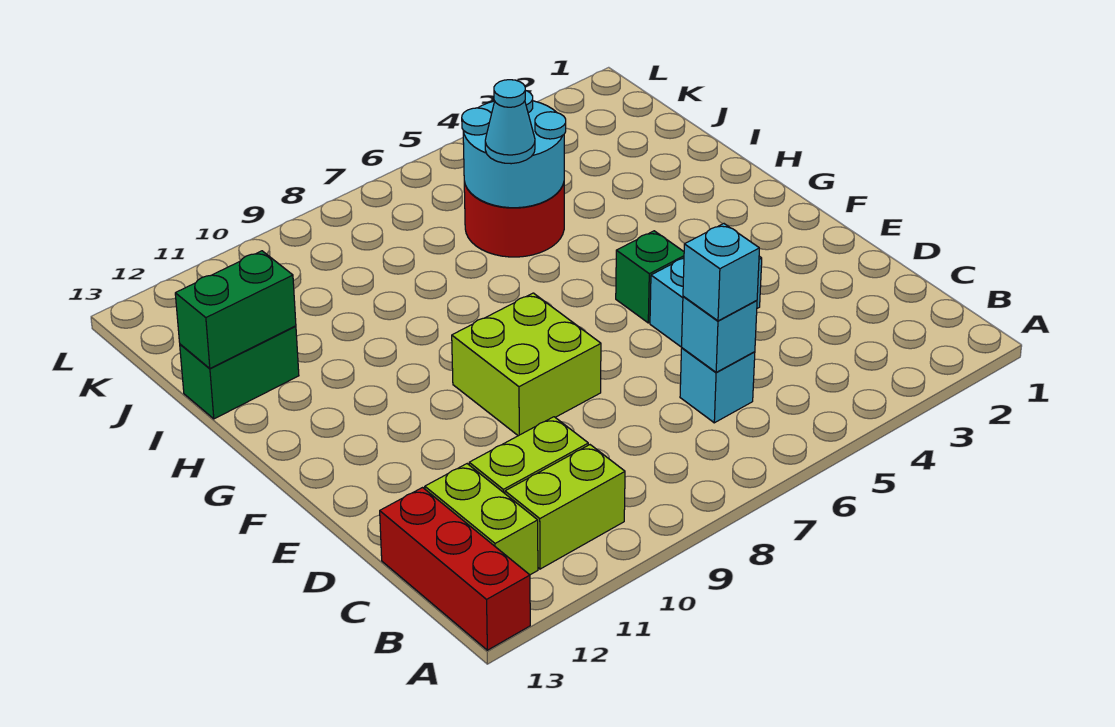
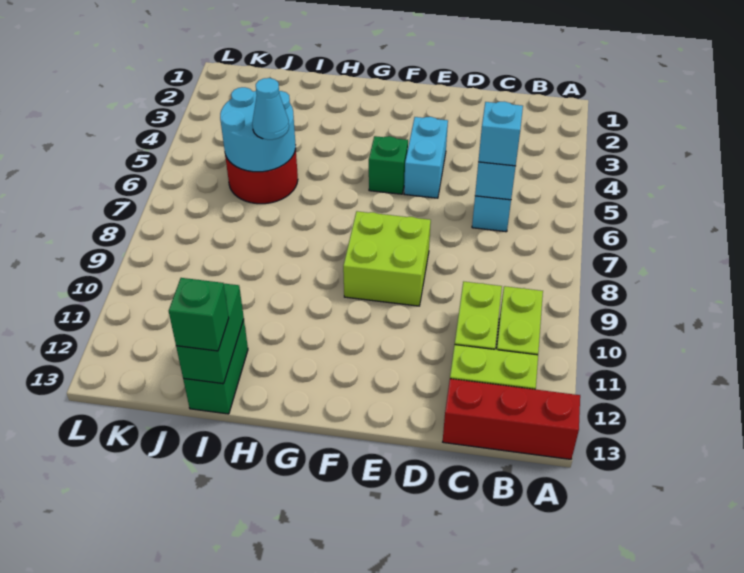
none -> green 1x1 brick [169,278,229,351]

